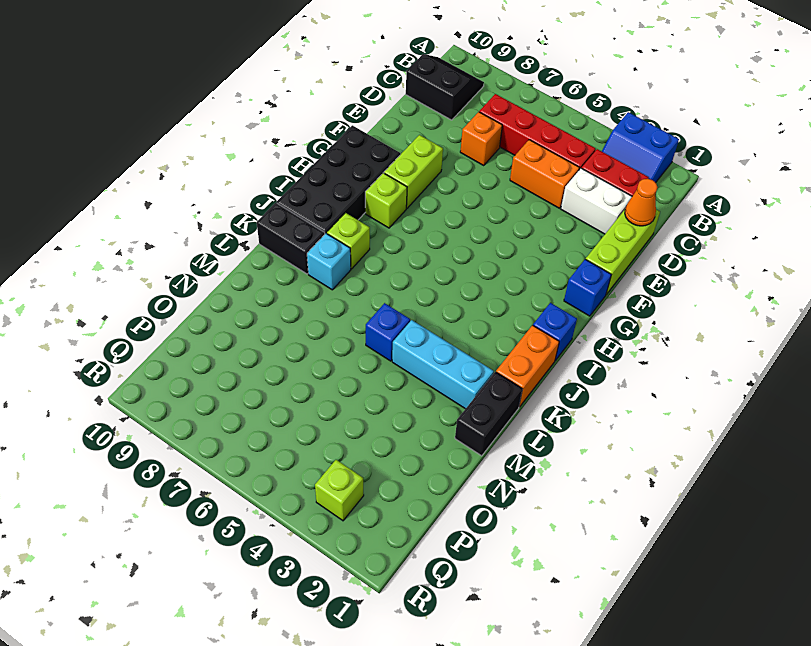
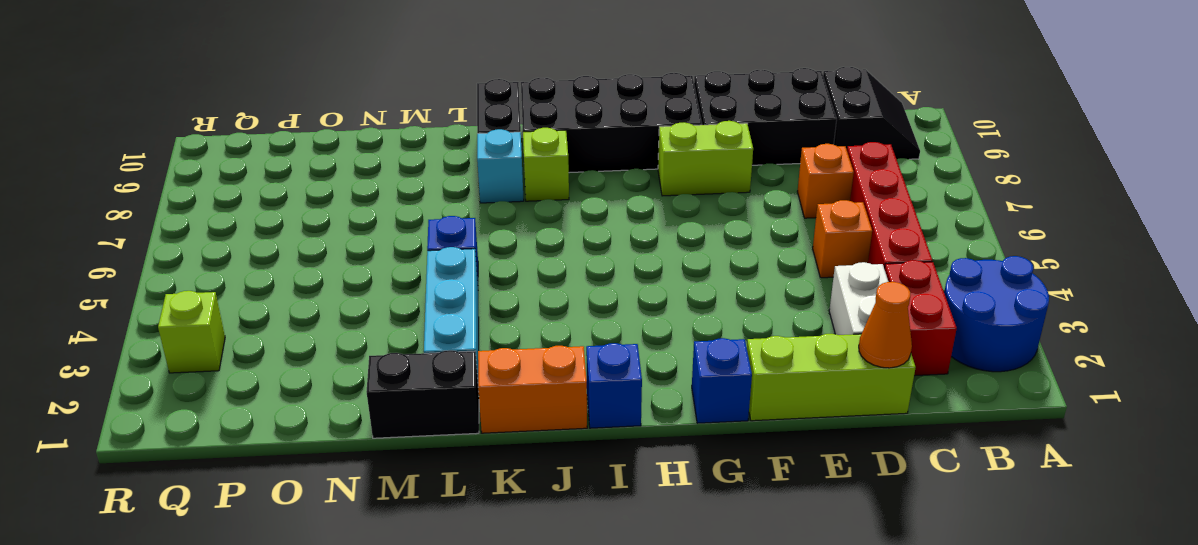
blue 2x2 slope [602,112,679,183] -> blue 2x2 round brick [944,256,1049,372]
orange 1x2 brick [510,140,580,208] -> orange 1x1 brick [813,200,872,278]
none -> black 2x3 brick [694,68,837,165]
lime 1x1 brick [365,173,407,228] -> none

